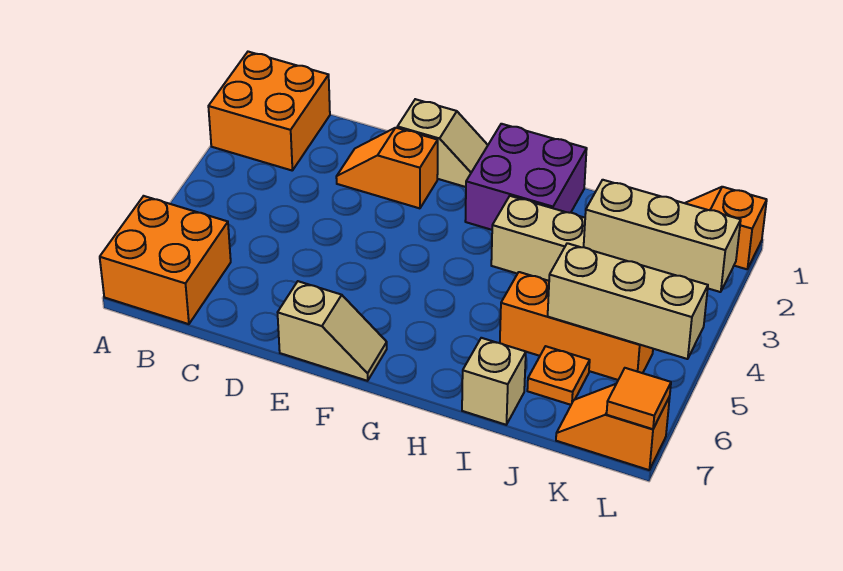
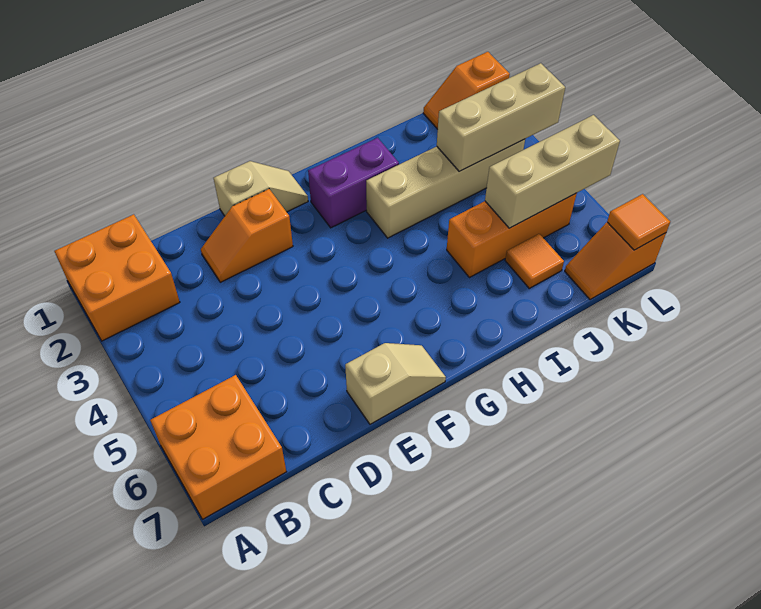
purple 2x2 brick [465,124,587,230] -> purple 1x2 brick [308,138,399,228]
tan 1x1 brick [462,338,526,425] -> none
orange 1x1 plate [527,346,590,405] -> orange 1x1 tile [505,234,564,288]

